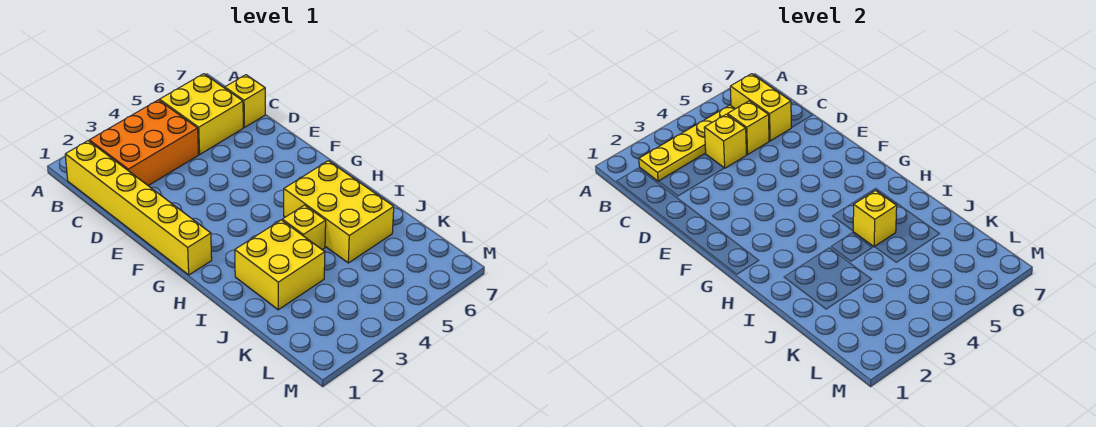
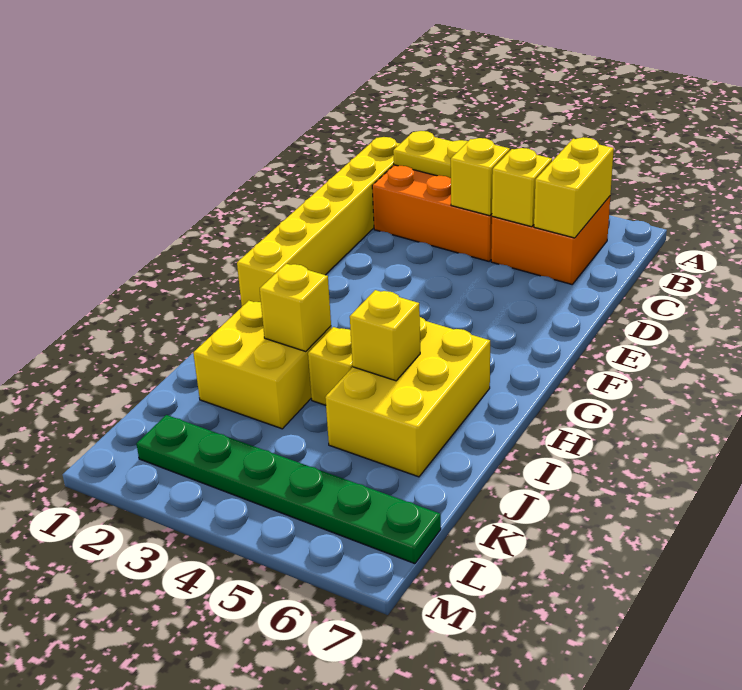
yellow 2x2 brick [160,74,243,154] -> orange 2x2 brick [491,196,610,284]
yellow 1x1 brick [225,75,265,127] -> yellow 1x1 brick moved to [260,264,331,351]
none -> green 1x6 plate [137,415,441,564]

